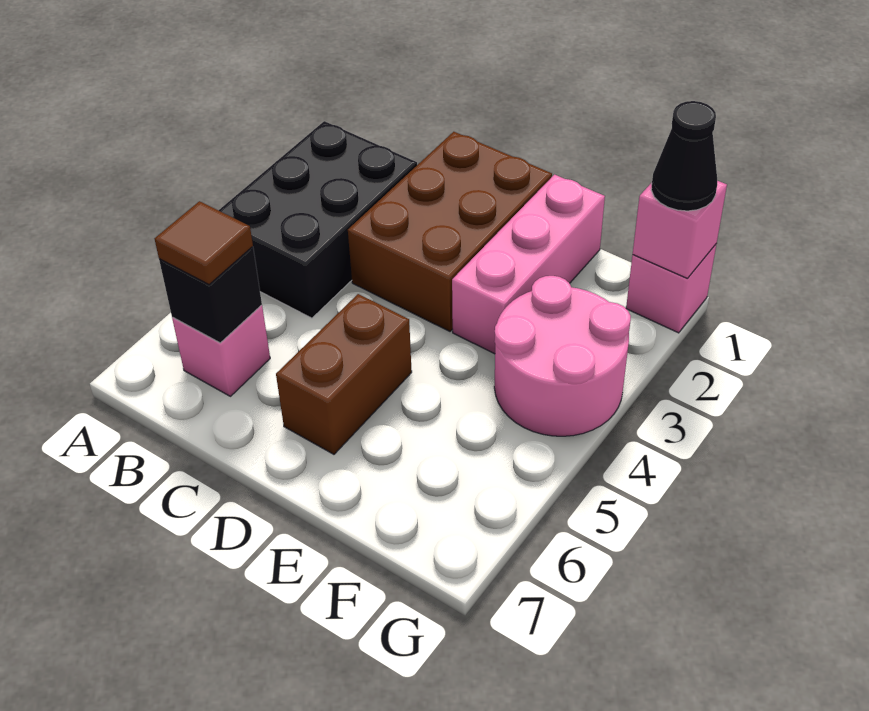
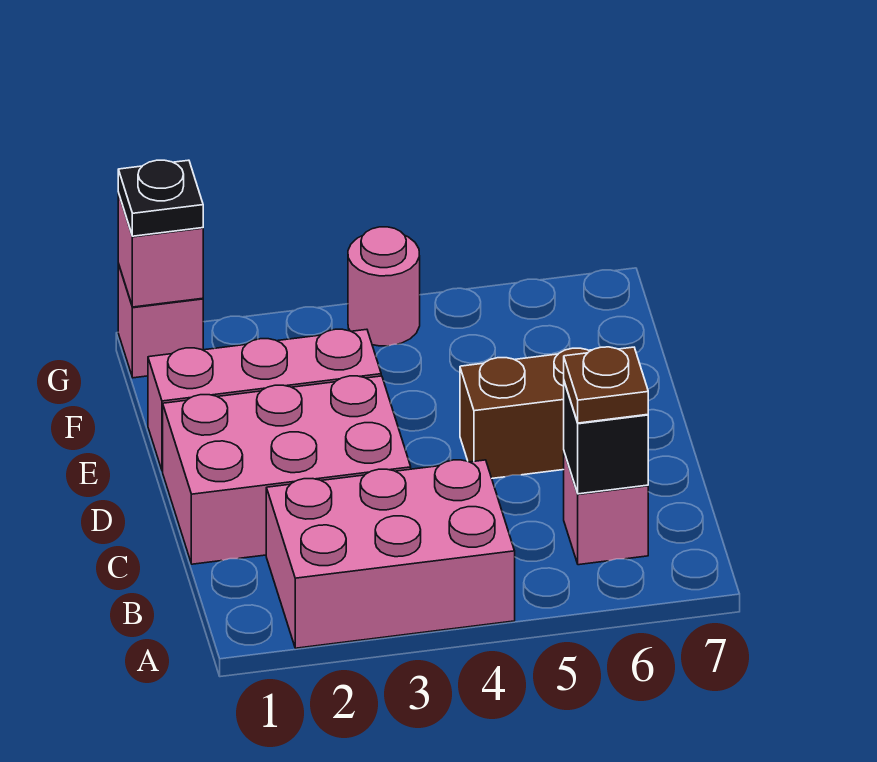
black 2x3 brick [219,121,417,318] -> pink 2x3 brick [266,460,515,648]
brown 1x1 tile [155,201,253,285] -> brown 1x1 plate [564,347,648,423]
brown 2x3 brick [348,132,552,331] -> pink 2x3 brick [163,376,411,564]
pink 2x2 round brick [494,276,631,436] -> pink 1x1 round brick [348,227,420,346]
black 1x1 cone [651,101,717,211] -> black 1x1 plate [118,160,203,236]

